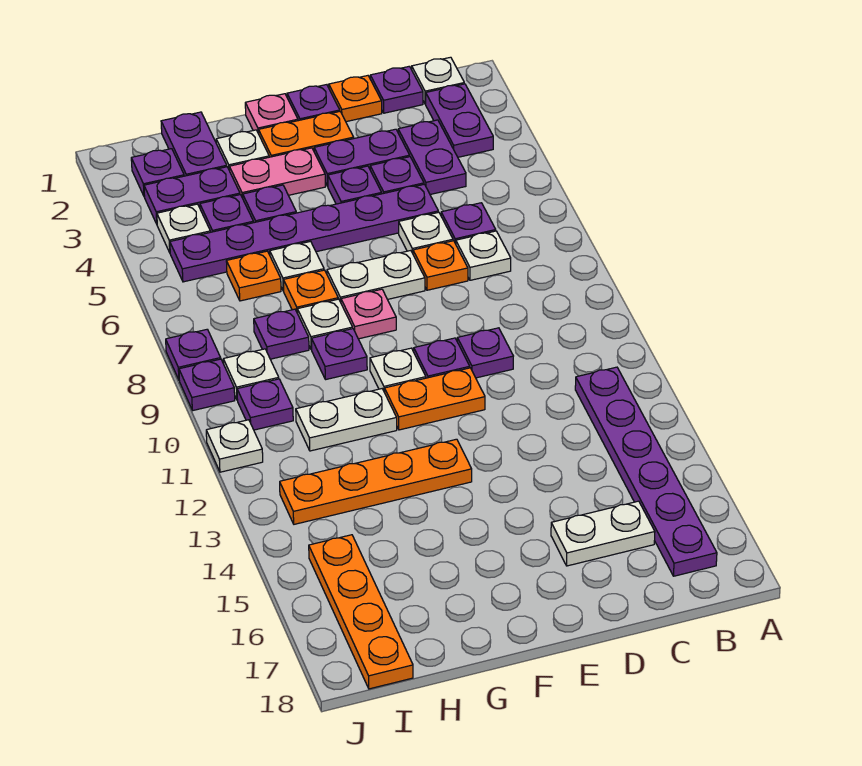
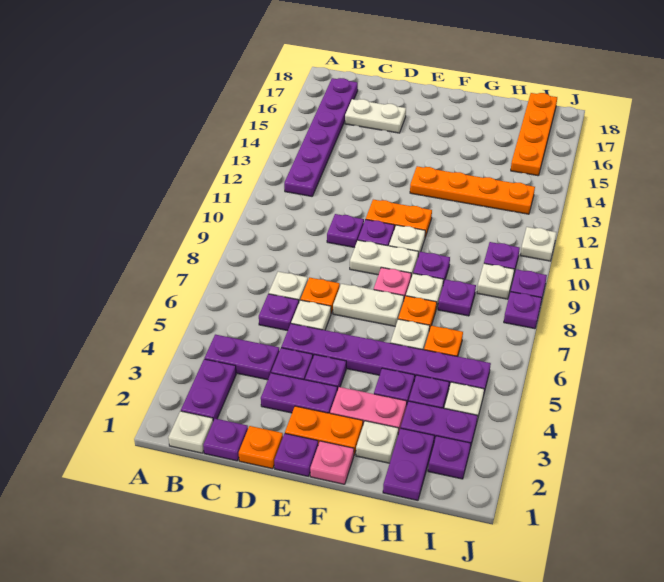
purple 1x2 plate [398,120,466,194] -> purple 1x2 plate turned to [205,335,279,380]
white 1x2 plate [296,389,397,451] -> white 1x2 plate moved to [350,240,418,277]

